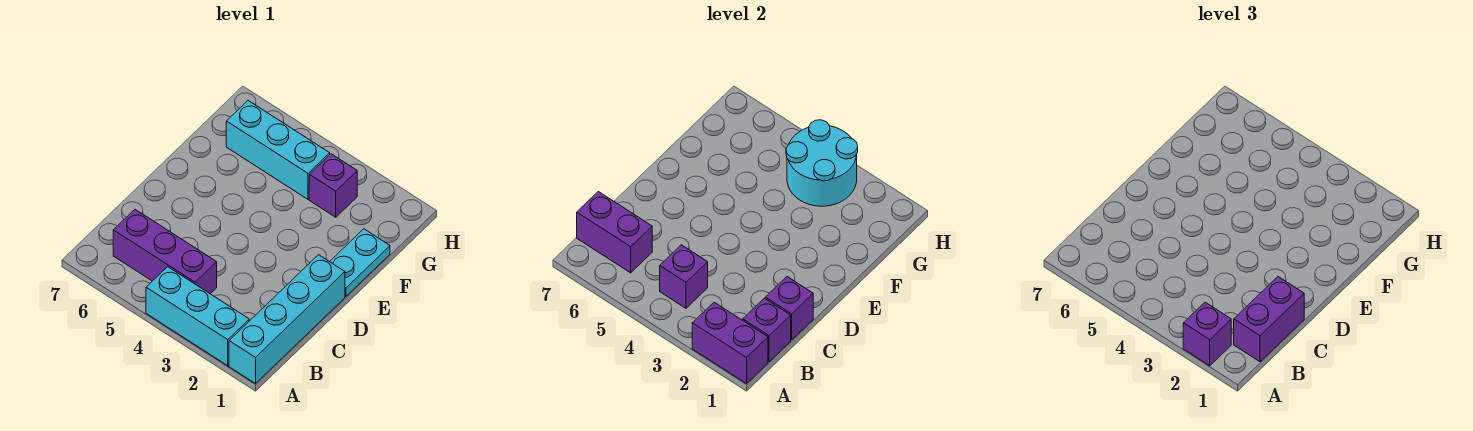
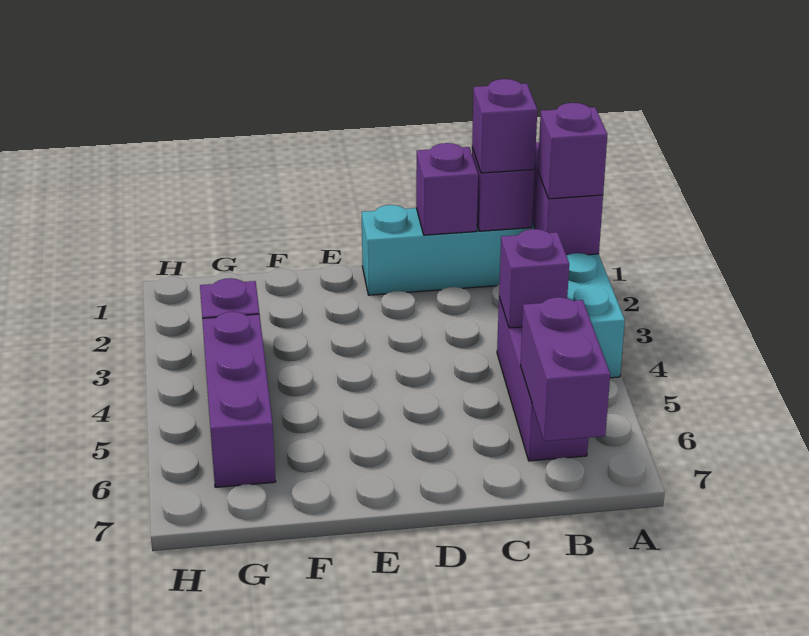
purple 1x2 brick [1234,277,1304,362] -> purple 1x1 brick [472,79,537,173]
cyan 1x2 plate [330,229,390,296] -> none
cyan 2x2 round brick [786,120,858,206] -> none
cyan 1x3 brick [226,101,330,199] -> purple 1x3 brick [202,312,276,487]

